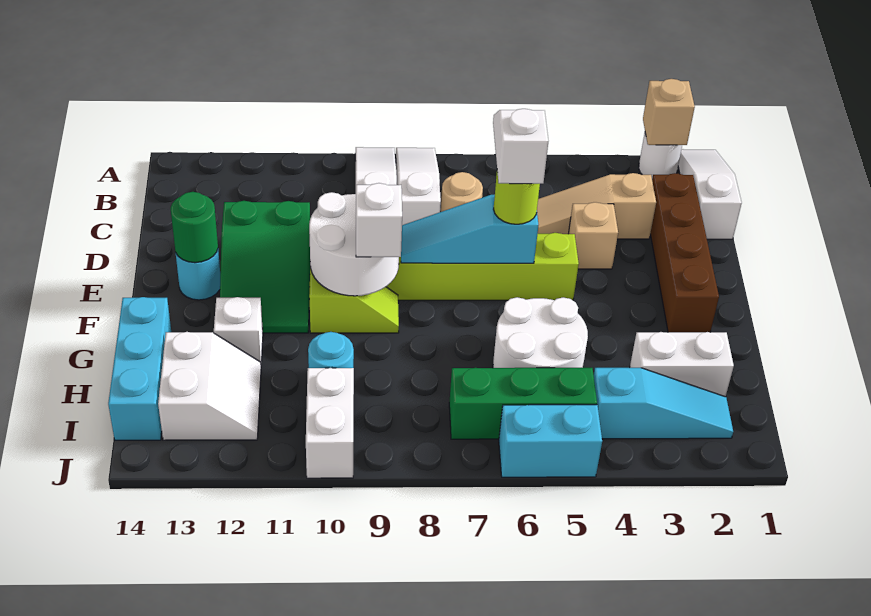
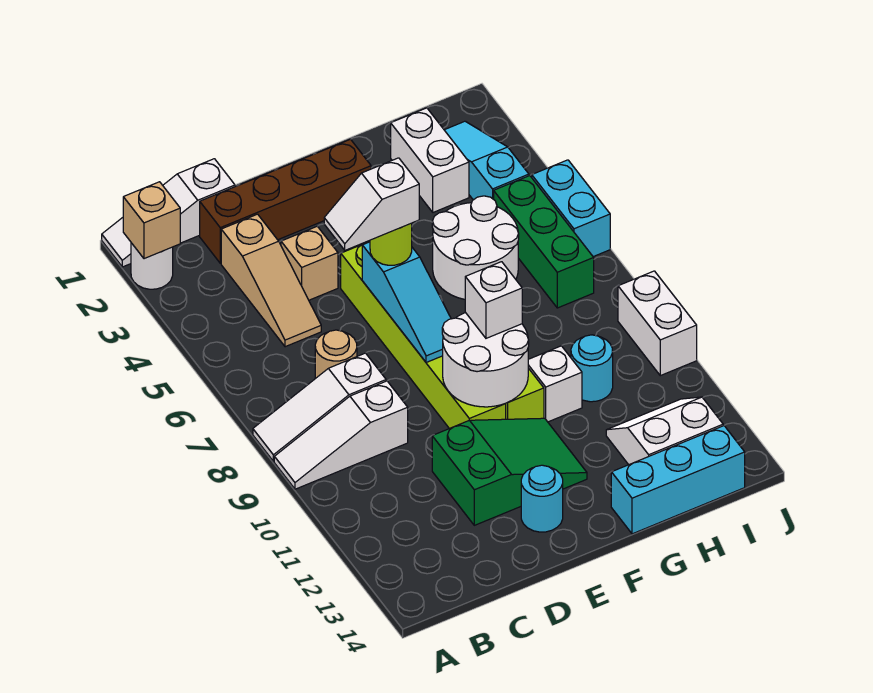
green 1x1 round brick [170,192,218,263] -> none
white 1x1 brick [214,297,263,362] -> white 1x1 brick moved to [528,346,582,422]
white 1x2 brick [306,368,354,478] -> white 1x2 brick turned to [618,271,697,376]

